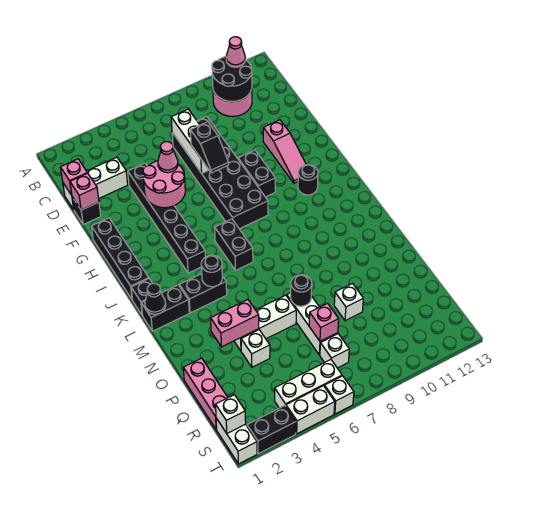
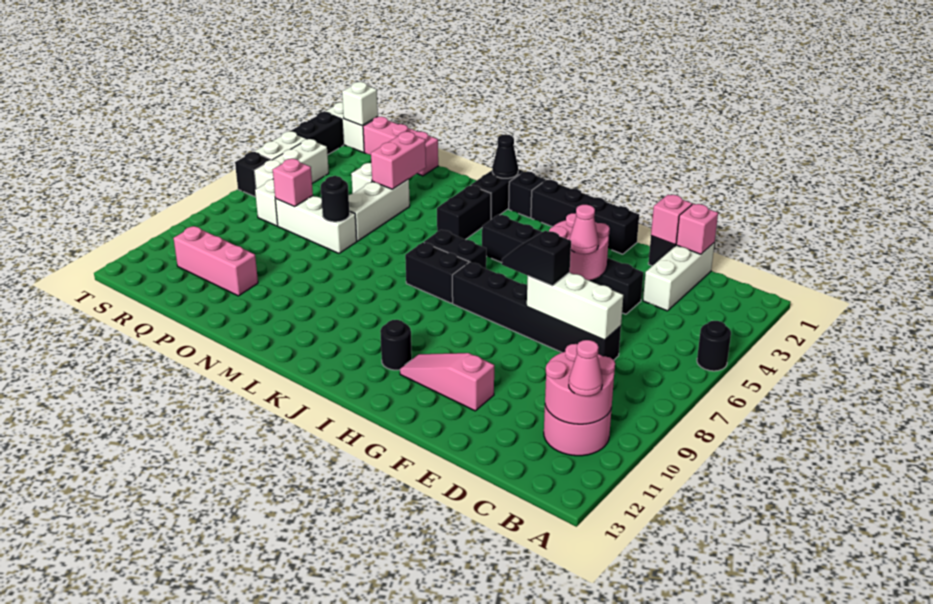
black 2x2 round brick [212,57,252,101] -> pink 2x2 round brick [545,344,615,424]
black 2x6 brick [172,117,268,229] -> black 1x6 brick [452,262,621,360]
black 1x2 brick [238,150,275,197] -> black 1x2 brick moved to [405,242,469,303]
black 1x1 round brick [201,255,222,287] -> black 1x1 round brick moved to [697,321,731,371]
white 1x1 brick [334,284,363,321] -> none
none -> pink 1x3 brick [174,226,258,296]
white 1x1 brick [325,376,354,414] -> black 1x1 brick [235,152,271,197]

